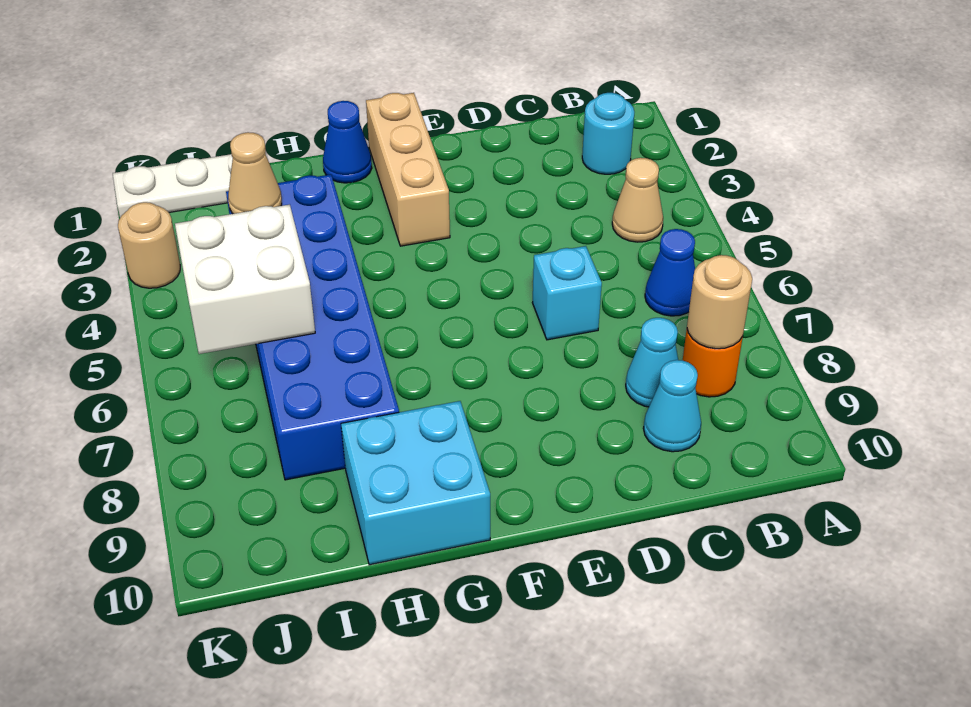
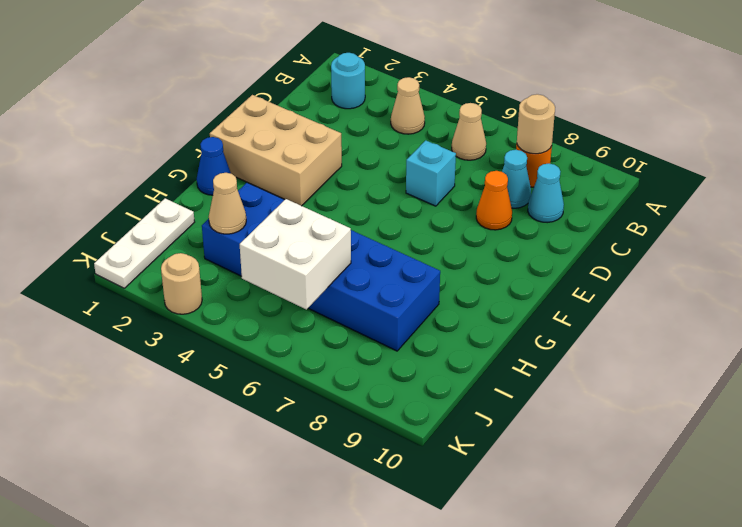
blue 1x1 cone [645,229,695,316] -> tan 1x1 cone [452,103,486,160]
none -> orange 1x1 cone [476,171,512,230]
tan 1x3 brick [366,93,450,246] -> tan 2x3 brick [210,95,342,206]
cyan 2x2 brick [341,401,490,565] -> none

